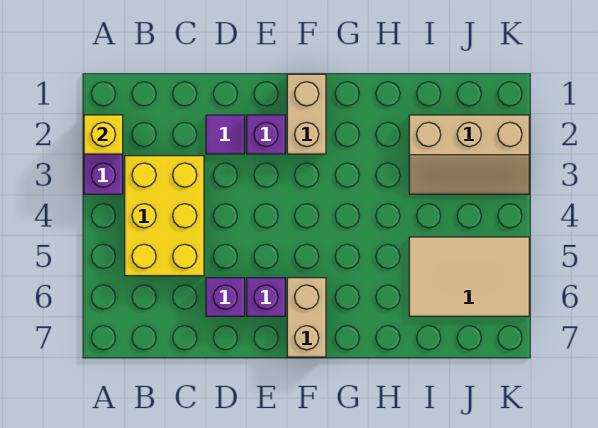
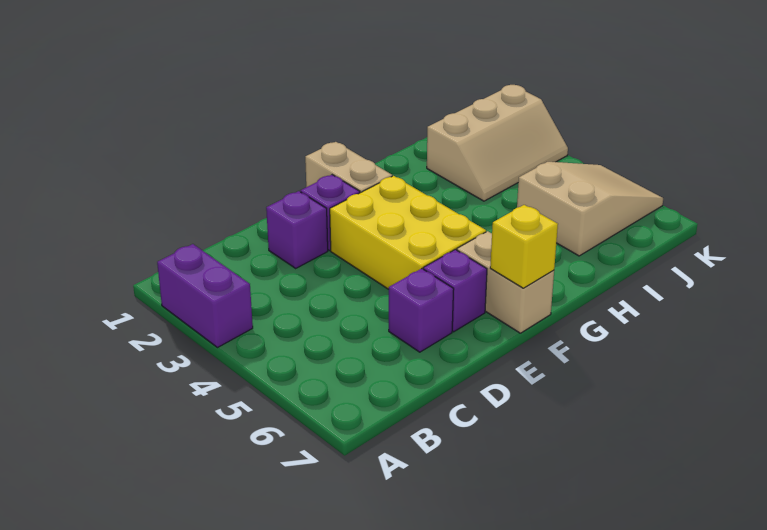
yellow 1x1 brick [84,115,123,154] -> yellow 1x1 brick moved to [490,205,558,288]
yellow 2x3 brick [125,156,204,276] -> yellow 2x3 brick moved to [330,176,486,289]
purple 1x1 tile [206,115,245,154] -> purple 1x1 brick [266,191,328,268]
tan 2x3 tile [409,237,529,316] -> tan 2x3 slope [517,162,663,256]

